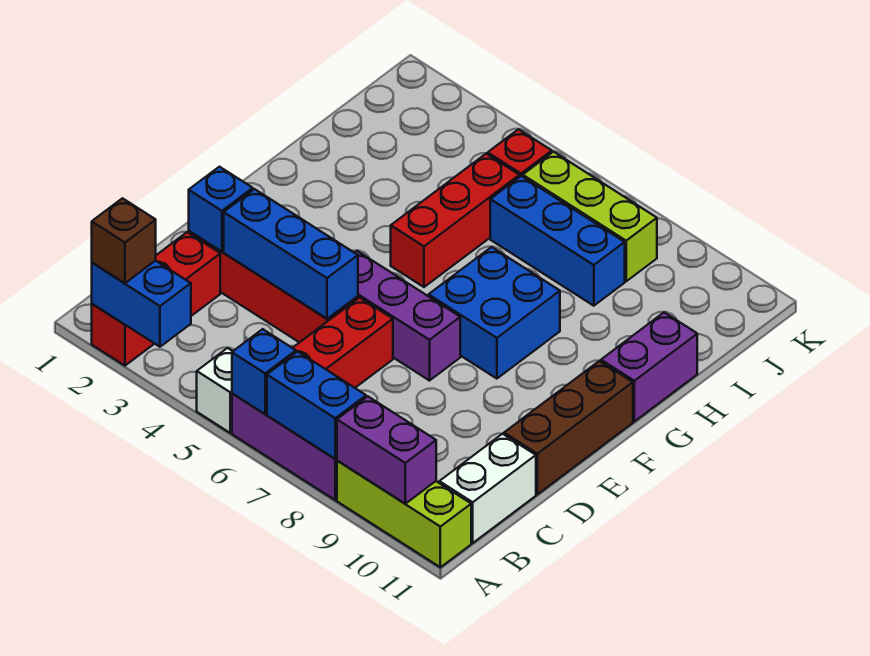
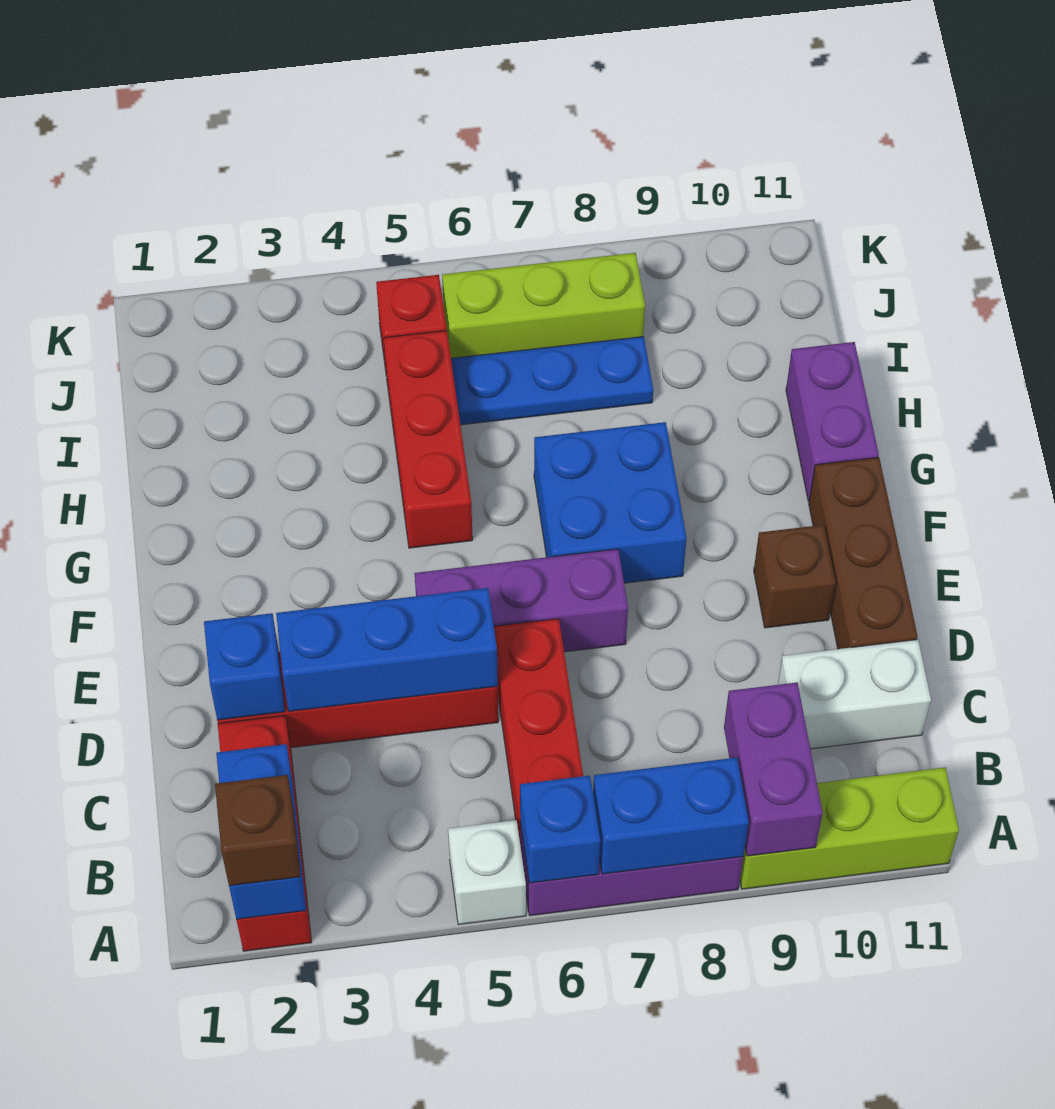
blue 1x2 brick [92,261,191,347] -> blue 1x2 brick turned to [216,744,306,919]
purple 1x2 brick [337,396,436,504] -> purple 1x2 brick turned to [724,683,823,856]
white 1x2 brick [439,434,536,543] -> white 1x2 brick turned to [778,640,931,749]
none -> brown 1x1 brick [754,525,836,628]
blue 1x3 brick [490,176,625,306] -> blue 1x3 plate [451,336,653,425]

